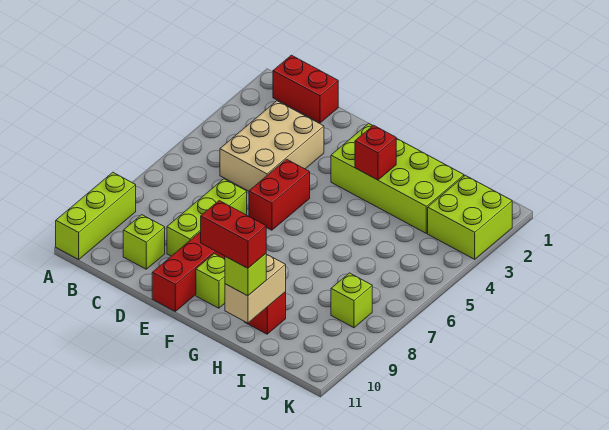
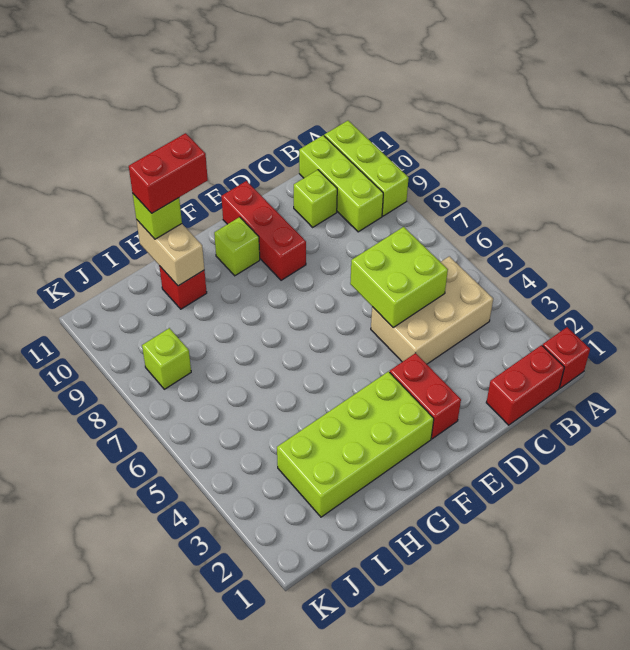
tan 2x3 brick [220,101,324,191] -> tan 2x3 brick turned to [371,256,493,364]
lime 1x3 brick [167,179,247,256] -> lime 1x3 brick moved to [299,135,383,232]
red 1x2 brick [249,159,310,230] -> red 1x2 brick moved to [390,353,461,439]
red 1x1 brick [355,125,396,180] -> red 1x1 brick moved to [542,327,590,388]
lime 2x2 brick [428,175,512,259] -> lime 2x2 brick moved to [350,227,448,327]

